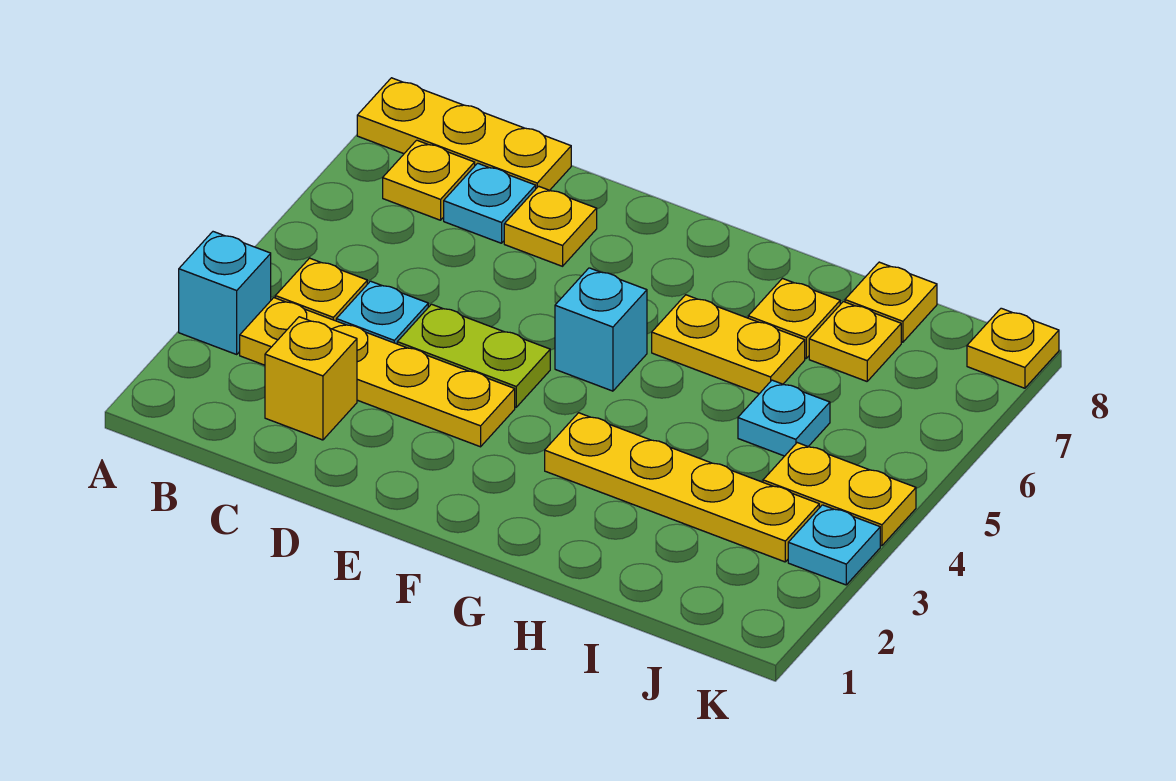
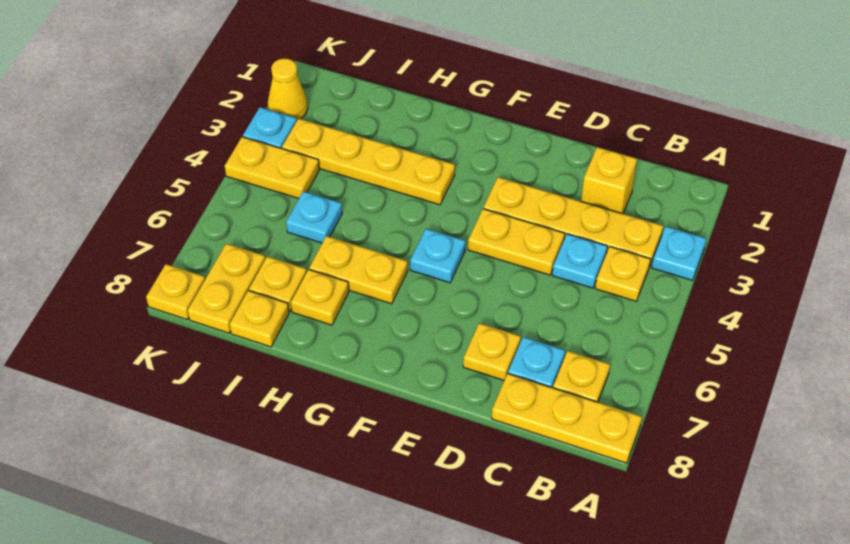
cyan 1x1 brick [179,232,271,354] -> cyan 1x1 plate [652,227,706,280]
lime 1x2 plate [397,304,550,407] -> yellow 1x2 plate [468,209,565,275]
cyan 1x1 brick [555,268,647,391] -> cyan 1x1 plate [410,229,466,283]
none -> yellow 1x2 plate [188,244,265,333]
none -> yellow 1x1 cone [268,59,308,120]

